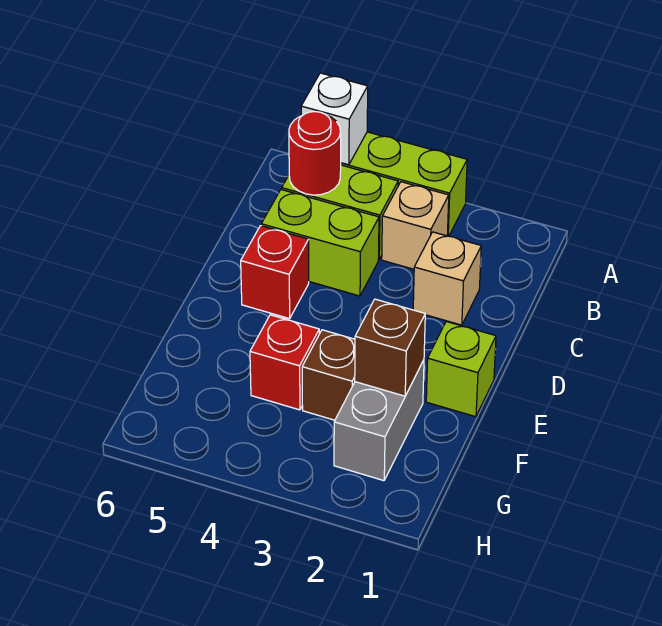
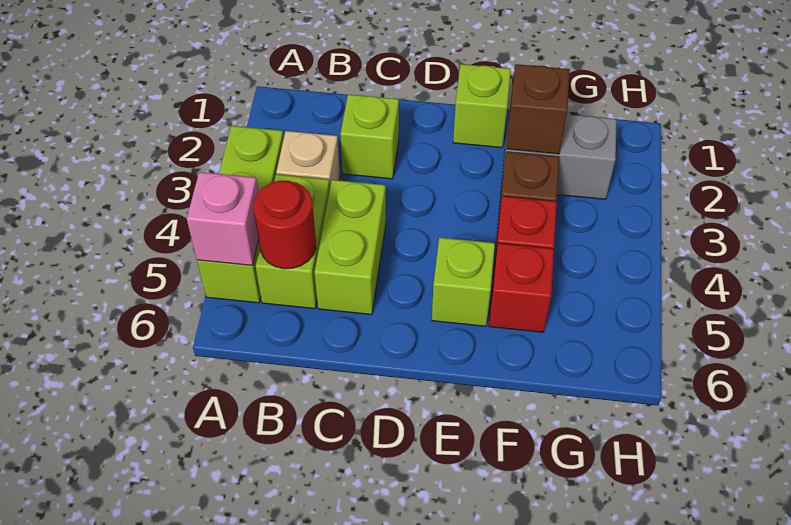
white 1x1 brick [301,73,368,165] -> pink 1x1 brick [187,172,258,265]
tan 1x1 brick [413,232,481,325] -> lime 1x1 brick [340,94,399,179]
red 1x1 brick [241,226,309,319] -> red 1x1 brick moved to [489,243,554,332]
none -> lime 1x1 brick [432,238,495,326]

